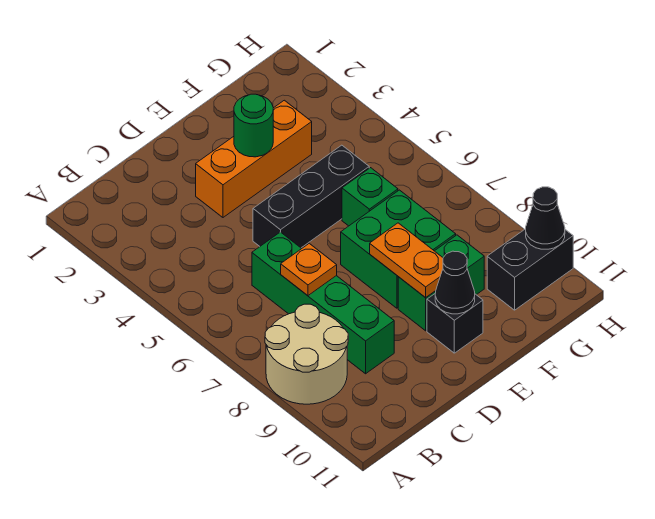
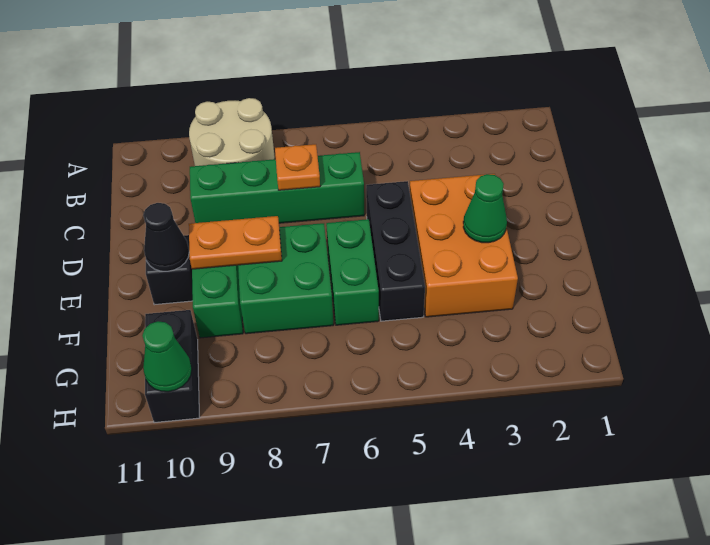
orange 1x3 brick [196,100,312,217] -> orange 2x3 brick [410,174,518,317]
green 1x1 round brick [234,94,273,157] -> green 1x1 cone [463,174,507,243]
green 1x1 brick [342,168,398,226] -> green 1x2 brick [326,219,379,325]
black 1x1 cone [526,187,565,249] -> green 1x1 cone [142,321,192,392]

